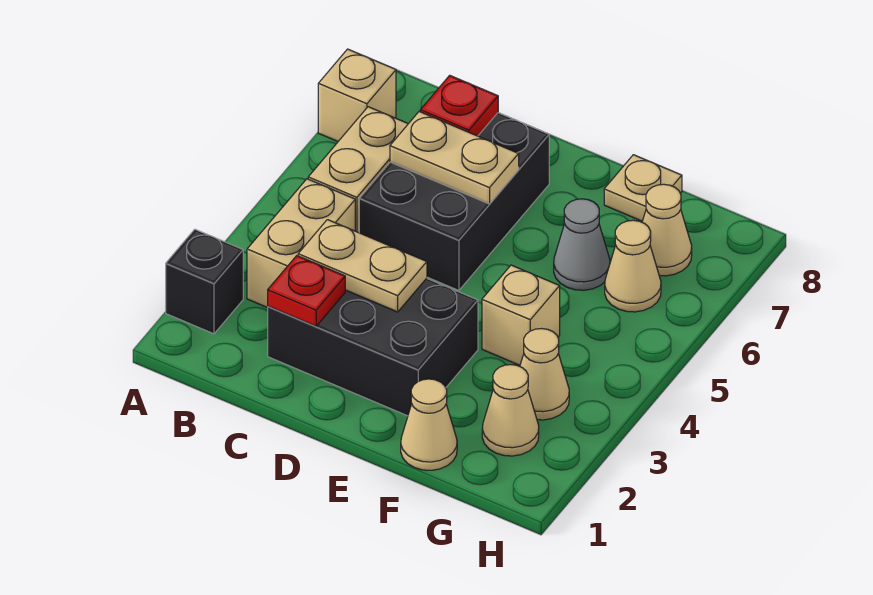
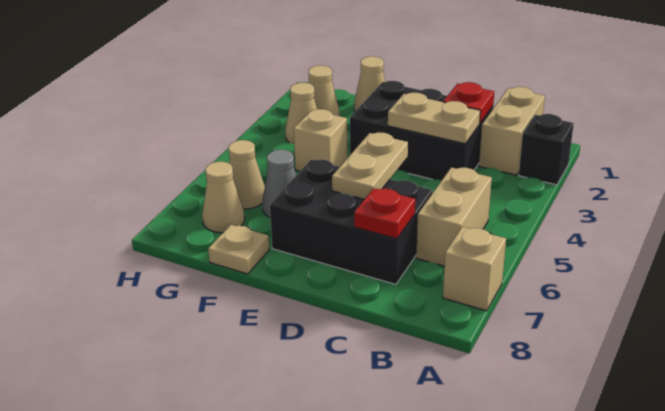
tan 1x2 brick [247,179,355,308] -> tan 1x2 brick moved to [479,87,545,175]
black 2x3 brick [359,113,549,291] -> black 2x3 brick turned to [270,160,433,284]
tan 1x2 plate [390,112,519,204] -> tan 1x2 plate turned to [332,132,408,199]

